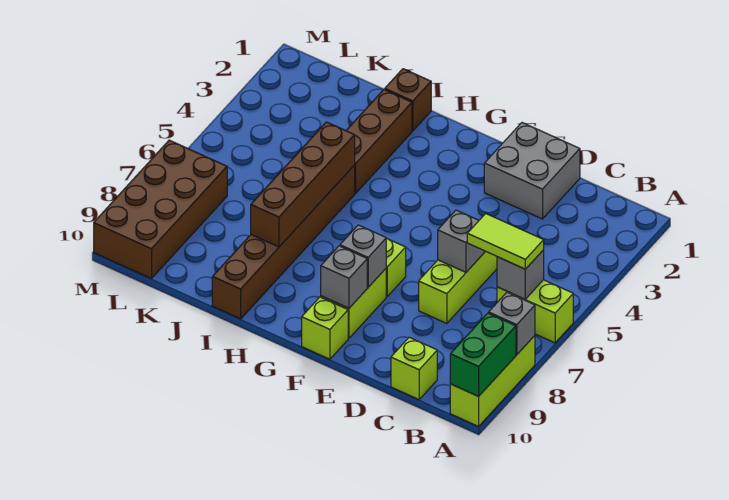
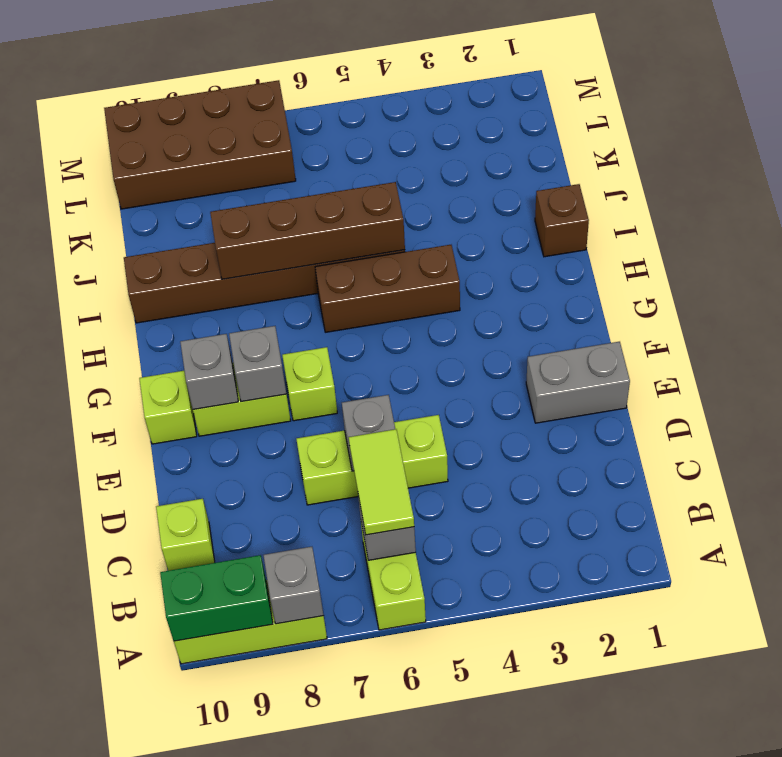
grey 2x2 brick [484,123,580,219] -> grey 1x2 brick [526,342,630,423]
brown 1x3 brick [346,90,412,194] -> brown 1x3 brick moved to [315,245,460,332]

